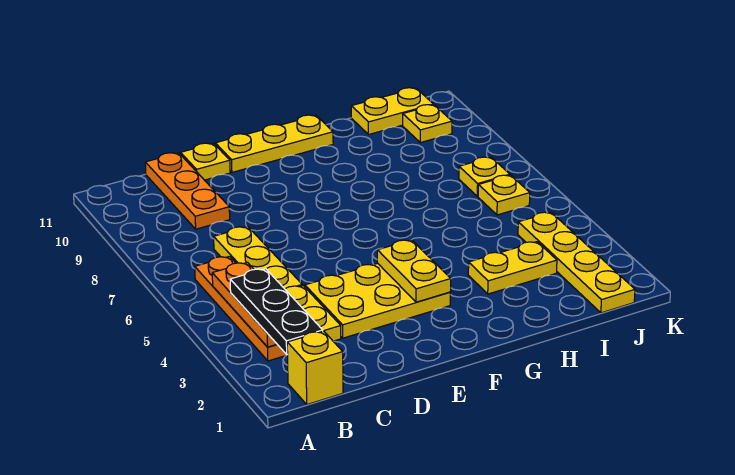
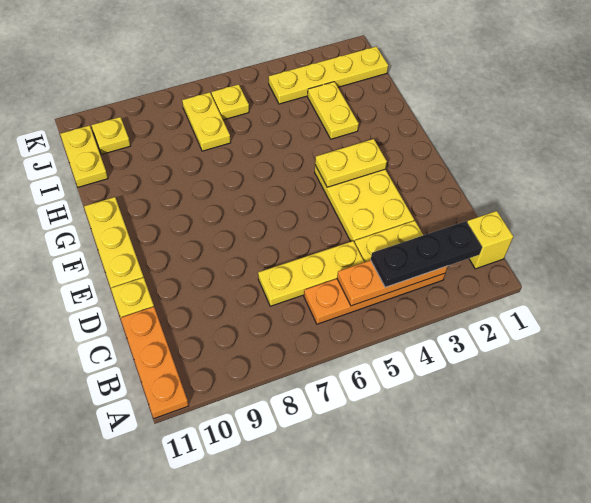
orange 1x3 plate [145,153,230,229] -> orange 1x3 plate turned to [121,307,189,418]
yellow 1x1 plate [459,157,510,196] -> yellow 1x2 plate [182,92,231,151]

